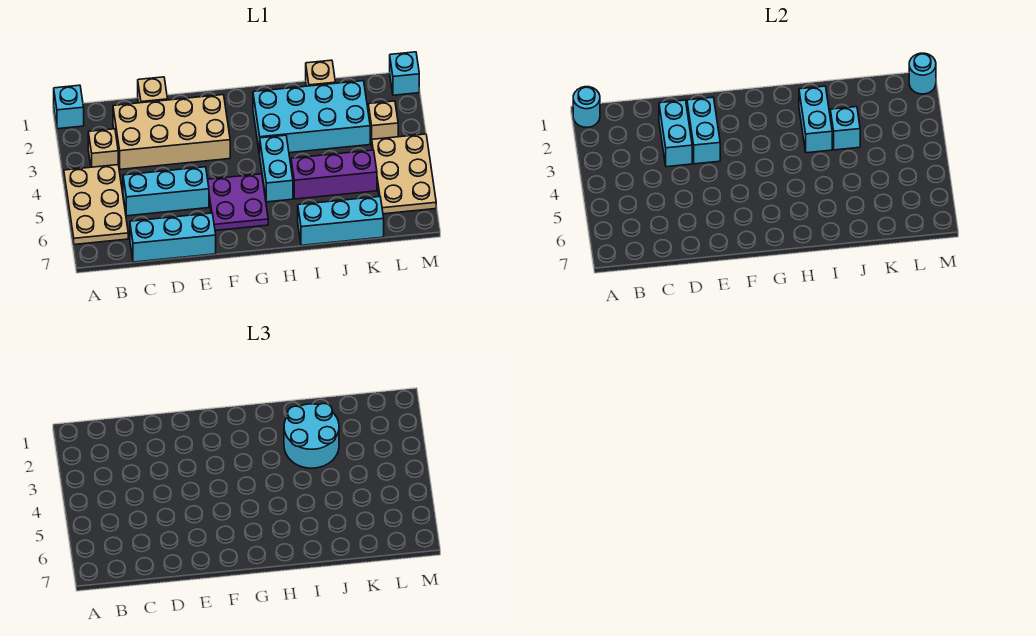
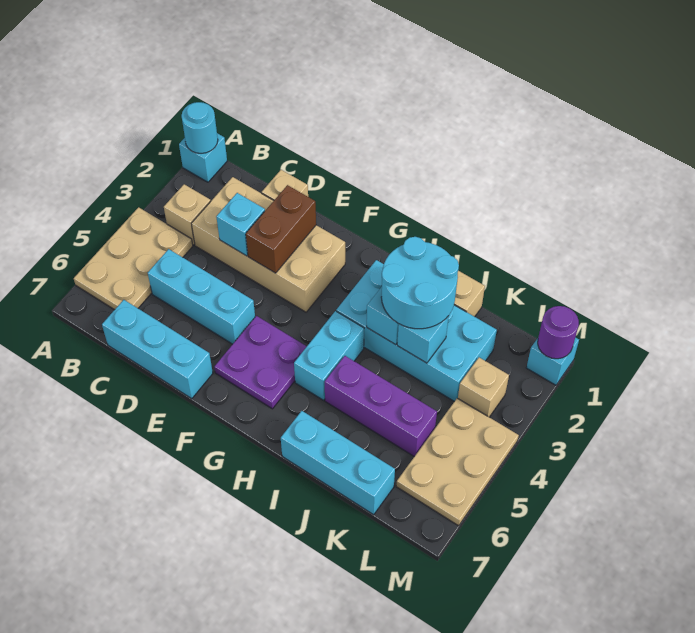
cyan 1x2 brick [659,100,692,167] -> cyan 1x1 brick [216,193,265,256]
cyan 1x2 brick [687,97,720,164] -> brown 1x2 brick [246,185,316,273]
cyan 1x1 round brick [909,53,936,94] -> purple 1x1 round brick [538,306,579,359]

